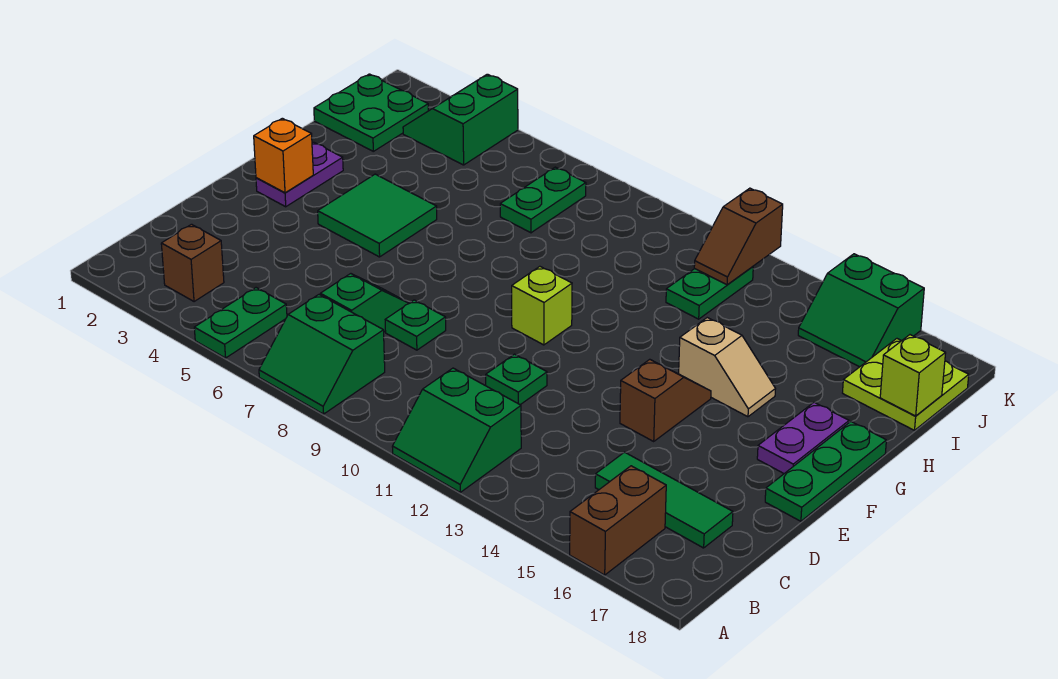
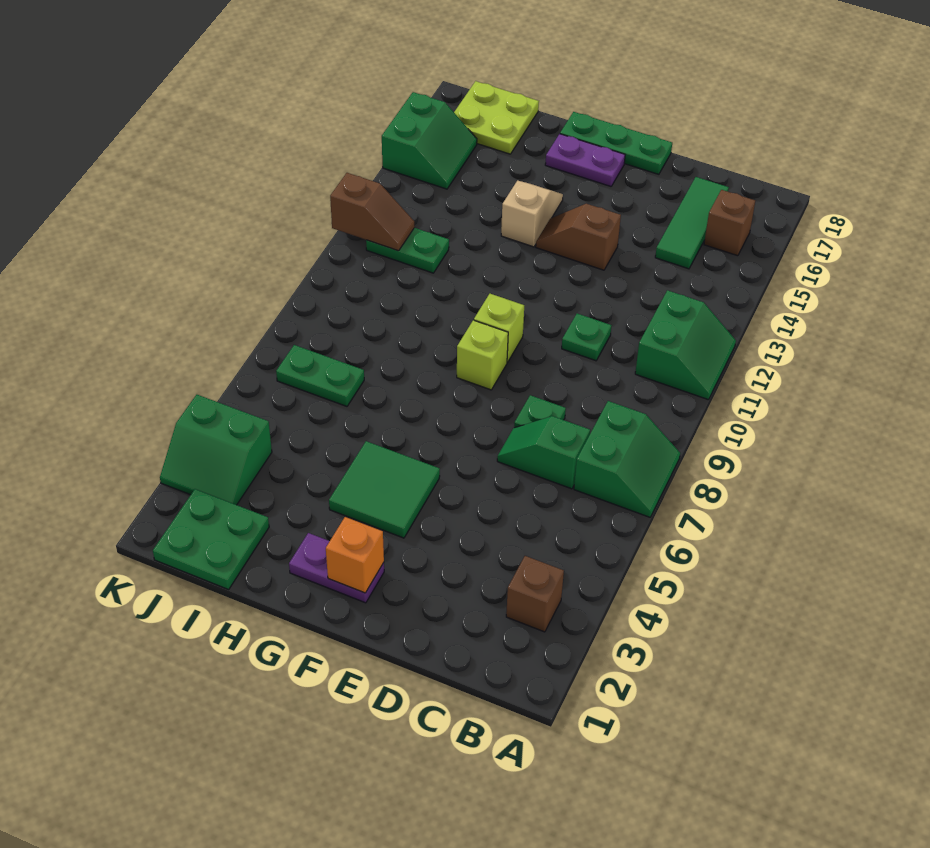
green 1x2 plate [194,288,287,358] -> none
brown 1x2 brick [570,466,666,575] -> brown 1x1 brick [704,190,755,256]
lime 1x1 brick [880,335,946,416] -> lime 1x1 brick moved to [457,320,508,390]

